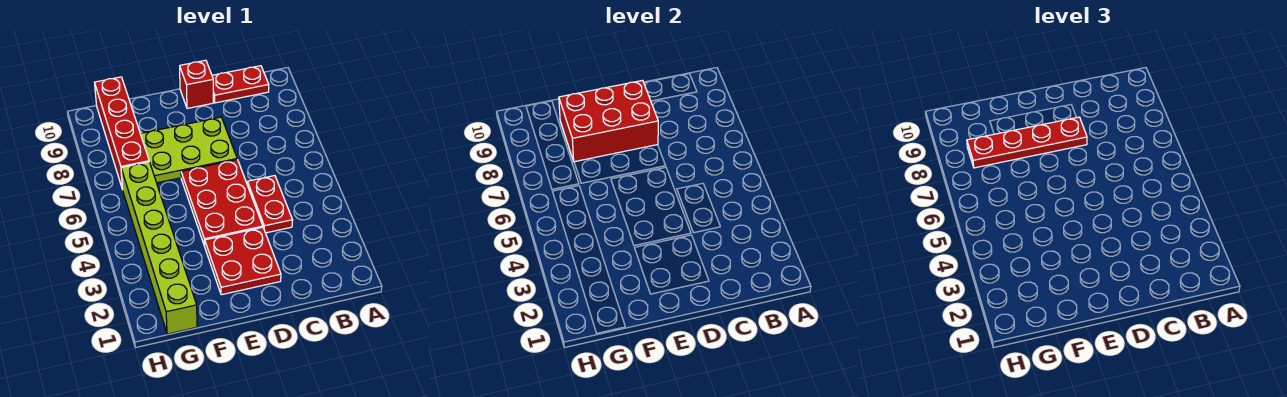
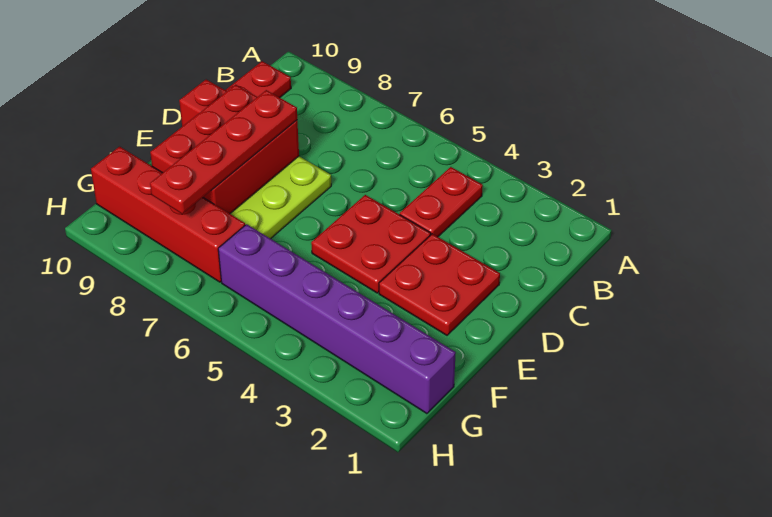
red 1x2 plate [247,176,293,233] -> red 1x2 plate turned to [400,167,483,237]
red 2x3 plate [181,160,263,246] -> red 2x2 plate [311,195,431,293]
lime 1x6 brick [121,162,197,334] -> purple 1x6 brick [218,224,456,414]

